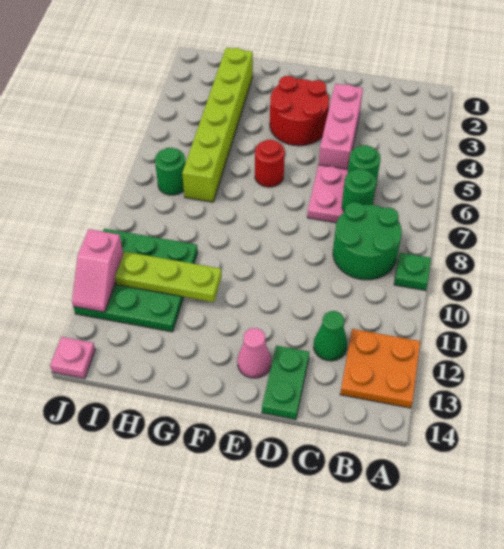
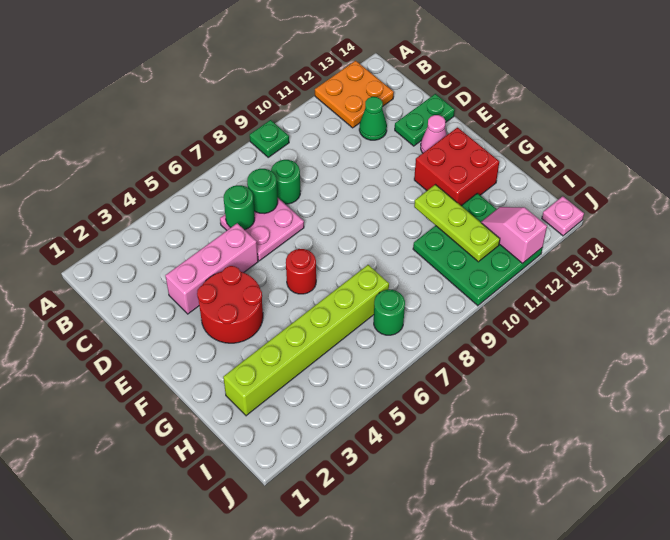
green 2x2 round brick [333,202,402,280] -> green 1x1 round brick [271,160,300,204]
none -> red 2x2 brick [414,128,499,205]
pink 1x2 slope [72,229,123,312] -> pink 1x2 slope turned to [481,207,547,263]

